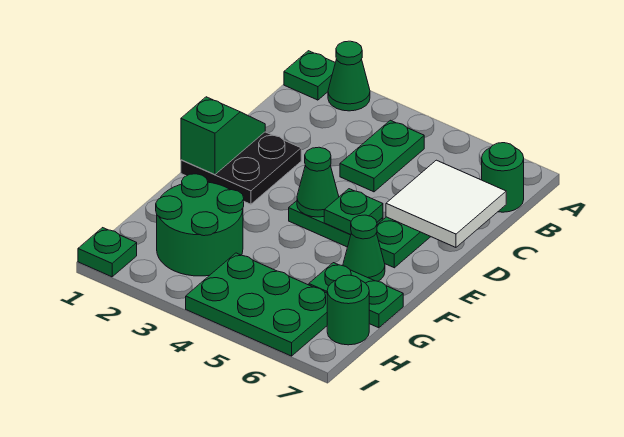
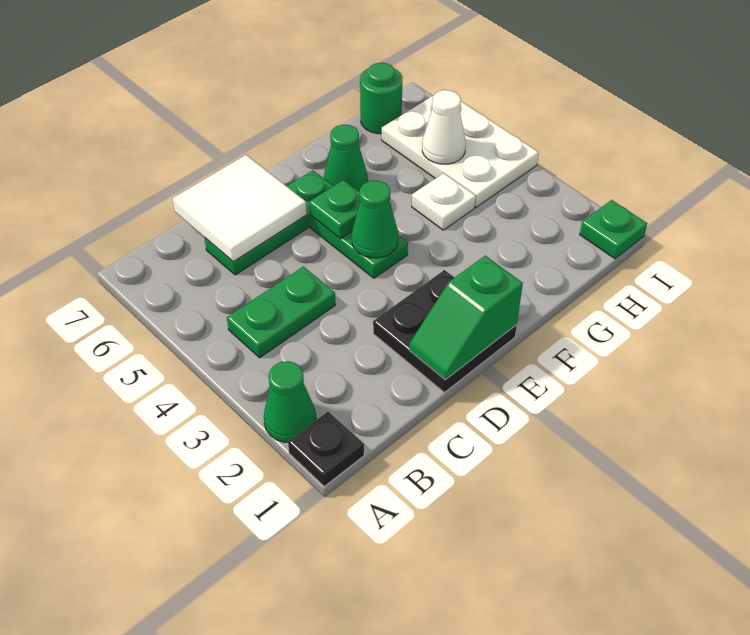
green 1x1 plate [284,51,335,100] -> black 1x1 plate [288,412,364,486]
green 1x1 round brick [482,143,524,212] -> none
green 2x2 round brick [156,174,244,276] -> none
none -> white 1x1 plate [412,173,476,230]
green 1x2 plate [309,263,403,328] -> none
green 2x3 plate [186,253,327,356] -> white 2x3 plate [382,90,539,207]
none -> white 1x1 cone [422,90,466,164]

